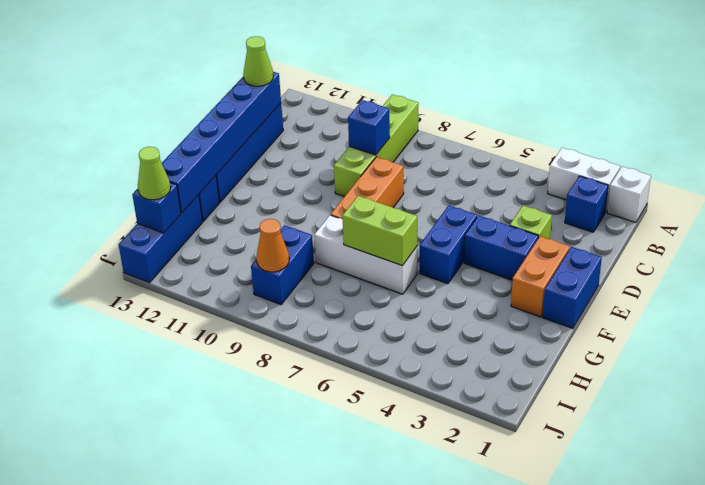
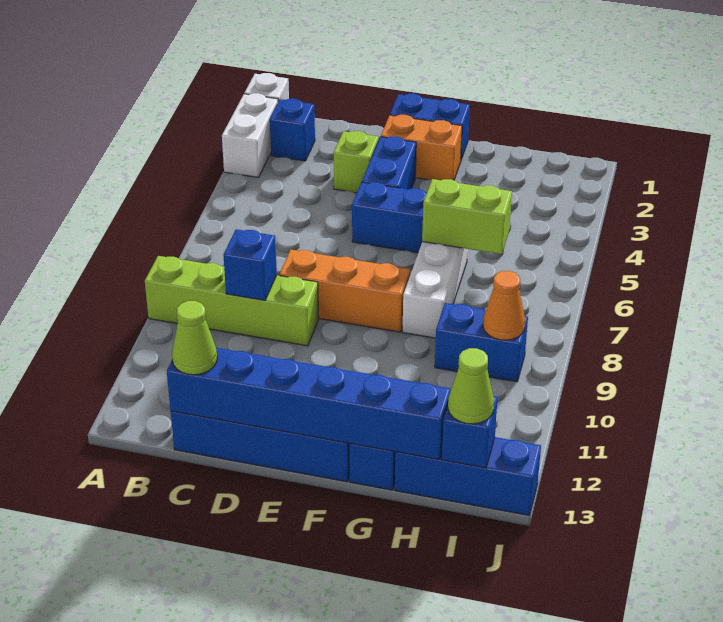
lime 1x2 brick [342,196,417,266] -> lime 1x2 brick turned to [422,179,512,254]

